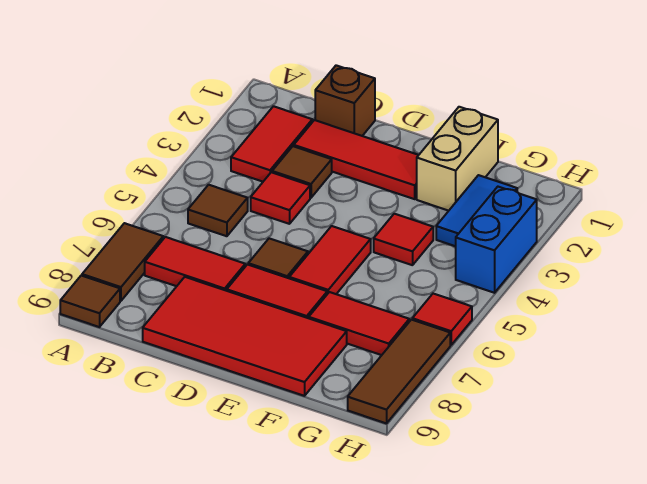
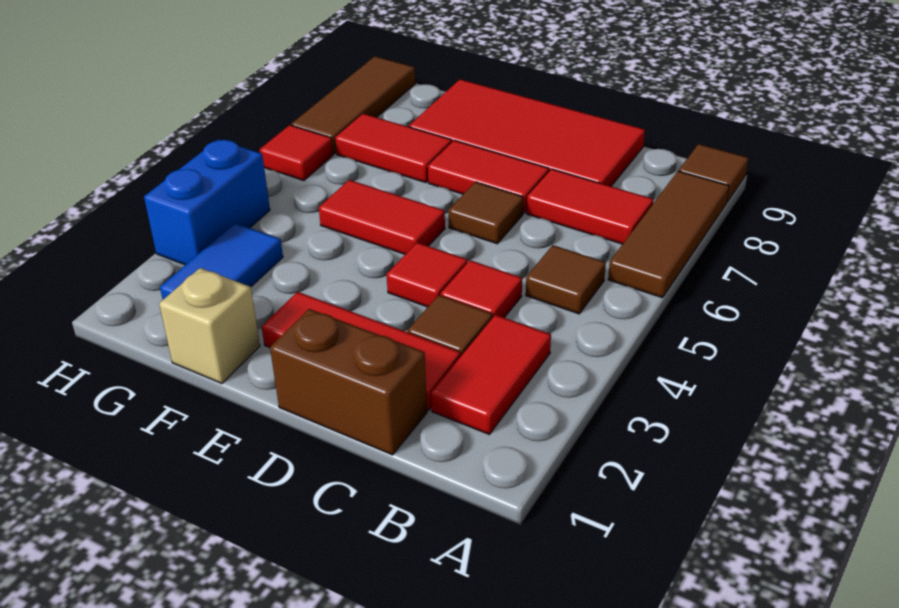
brown 1x2 tile [82,223,163,301] -> brown 1x3 tile [608,171,729,298]
brown 1x1 brick [315,65,375,136] -> brown 1x2 brick [270,309,427,455]
red 1x2 tile [289,226,371,294] -> red 1x2 tile turned to [319,180,445,254]
tan 1x2 brick [417,107,498,211] -> tan 1x1 brick [159,268,260,384]
red 1x1 tile [374,214,433,265] -> red 1x1 tile moved to [387,243,467,307]

